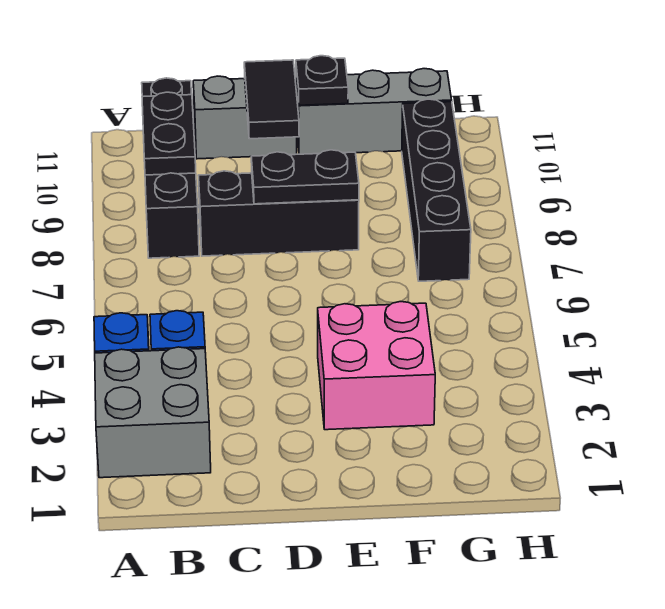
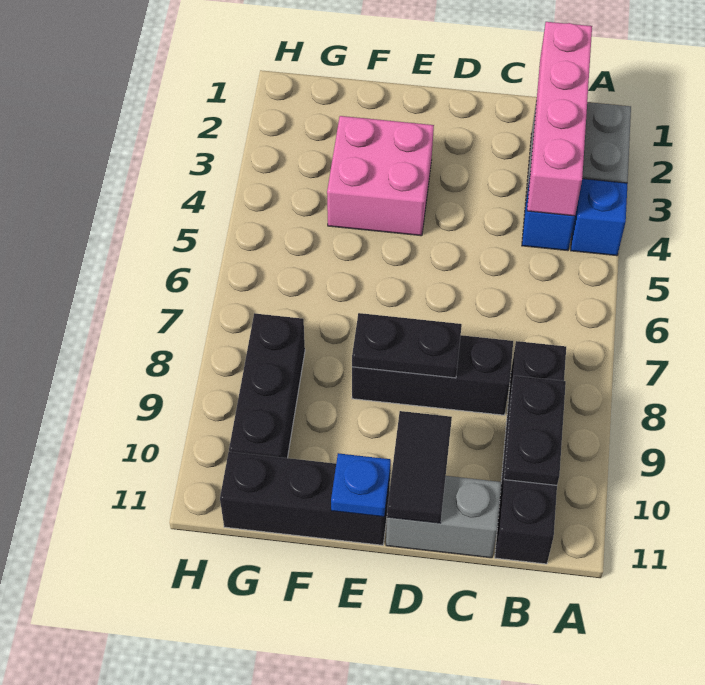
none -> pink 1x4 brick [527,22,592,216]
grey 1x3 brick [296,69,452,154] -> black 1x3 brick [220,452,390,545]
black 1x1 plate [296,56,348,105] -> blue 1x1 plate [331,453,391,517]
black 1x4 brick [402,99,471,281] -> black 1x3 brick [229,313,305,458]

